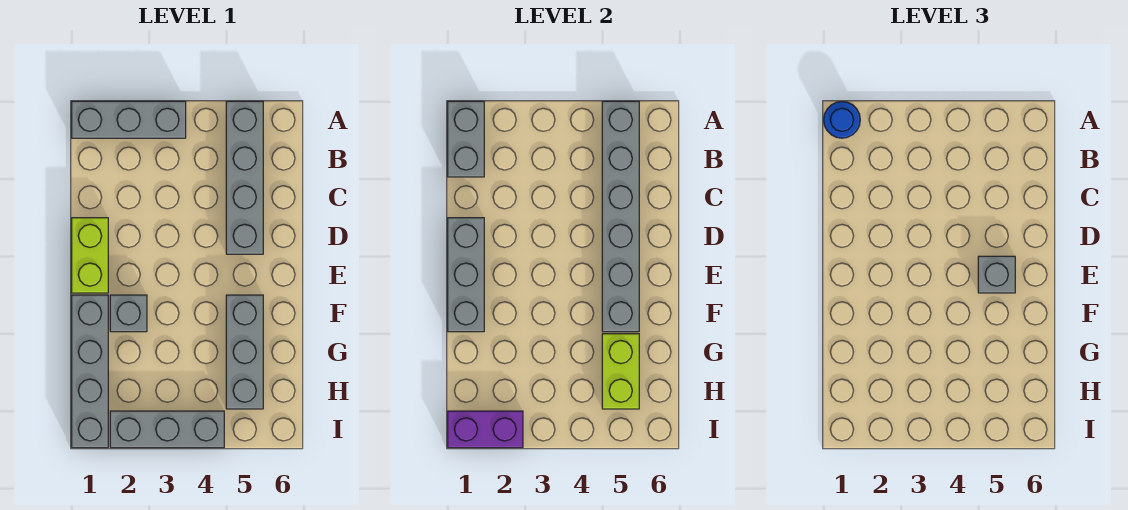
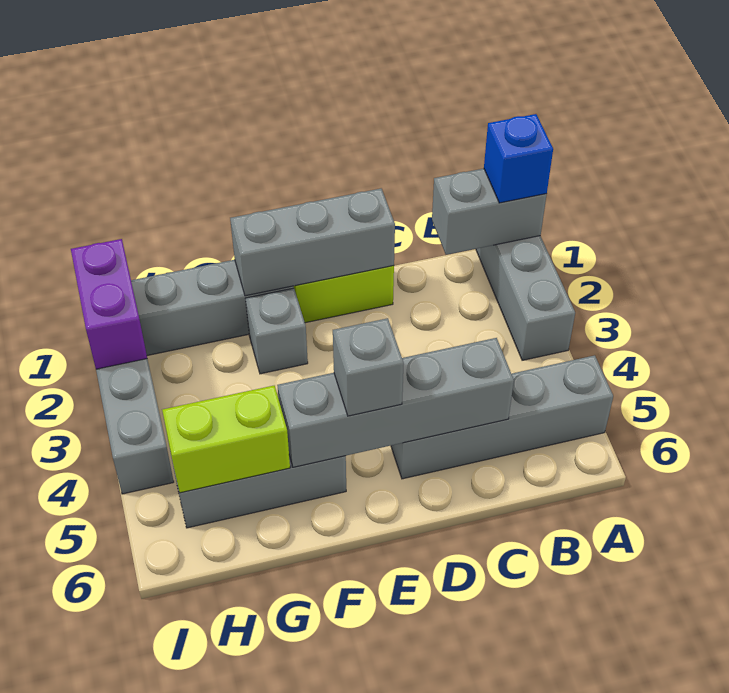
blue 1x1 round brick [824,102,860,138] -> blue 1x1 brick [484,114,553,203]
grey 1x6 brick [602,101,639,332] -> grey 1x4 brick [277,338,514,467]

